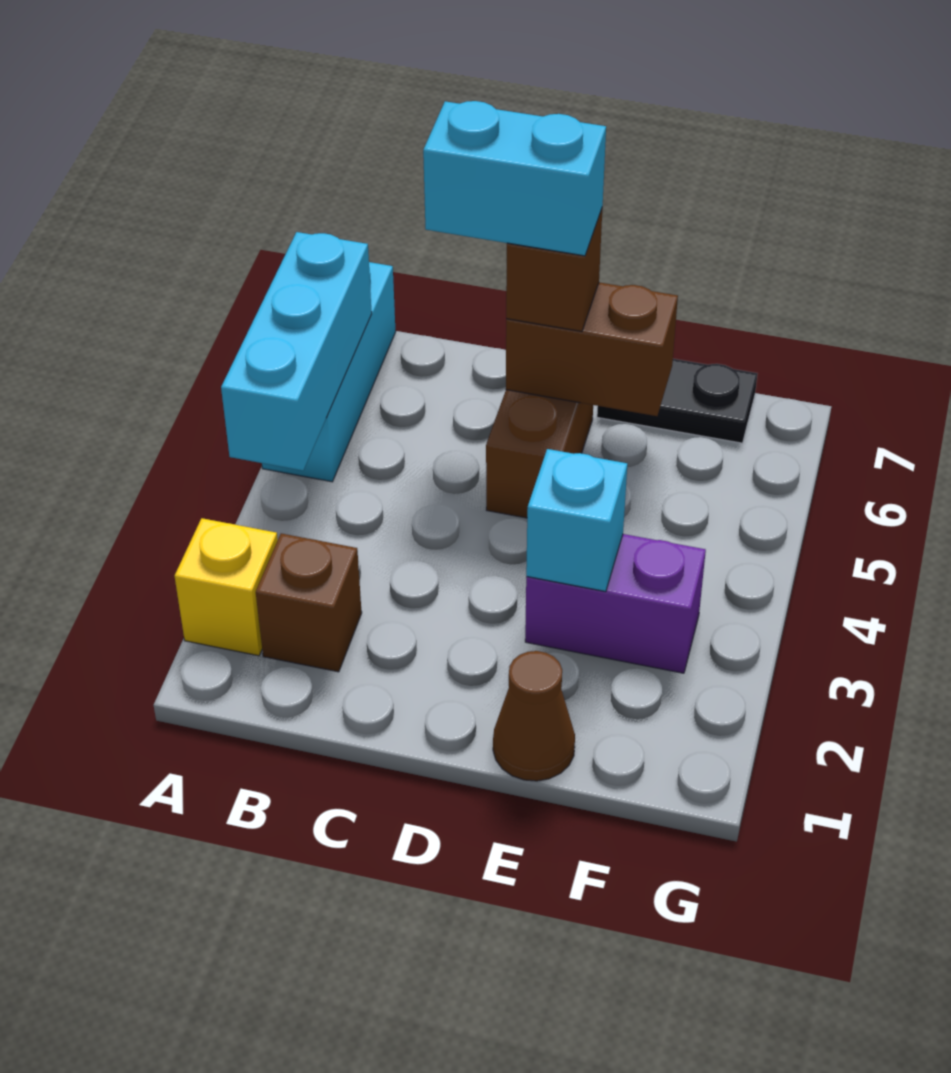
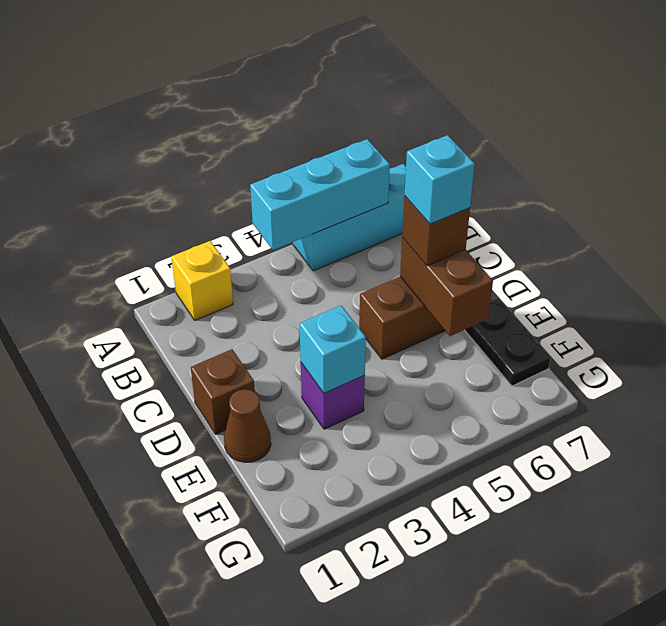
brown 1x1 brick [256,533,362,672] -> brown 1x1 brick moved to [191,349,255,434]
cyan 1x2 brick [423,101,606,256] -> cyan 1x1 brick [405,135,475,224]
purple 1x2 brick [525,534,706,673] -> purple 1x1 brick [301,363,365,429]

